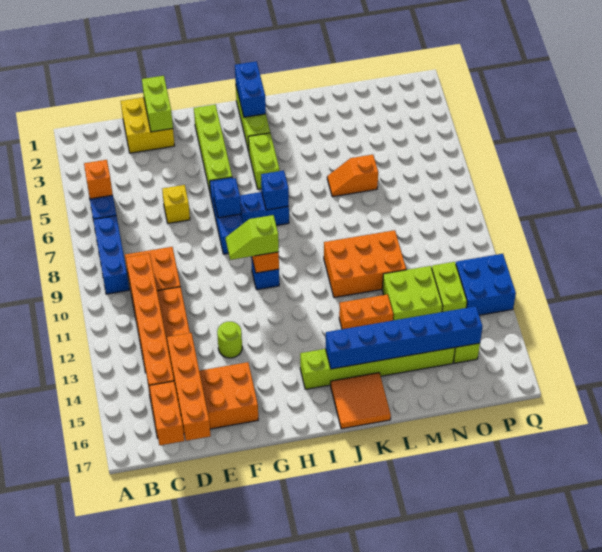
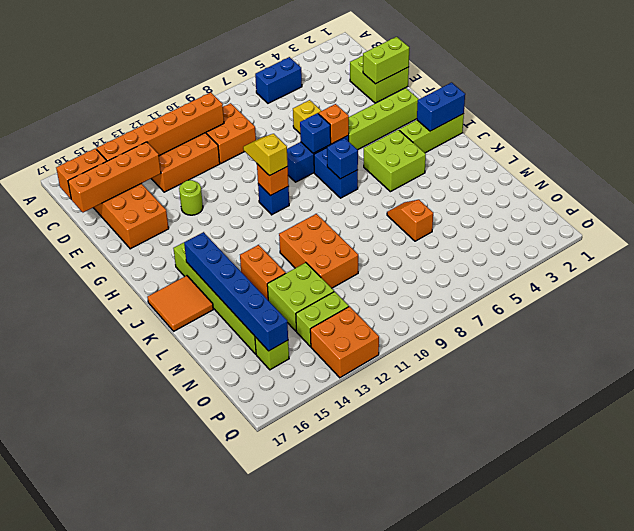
orange 1x1 brick [84,160,113,199] -> orange 1x1 brick moved to [318,104,349,144]
blue 1x3 brick [93,216,129,294] -> none
yellow 2x2 brick [121,97,175,153] -> lime 2x2 brick [350,56,409,103]
lime 1x2 slope [226,215,279,260] -> yellow 1x2 slope [243,134,288,176]
lime 1x2 brick [248,133,279,189] -> lime 2x2 brick [364,130,426,192]
blue 2x2 brick [456,254,516,315] -> orange 2x2 brick [310,307,379,378]

